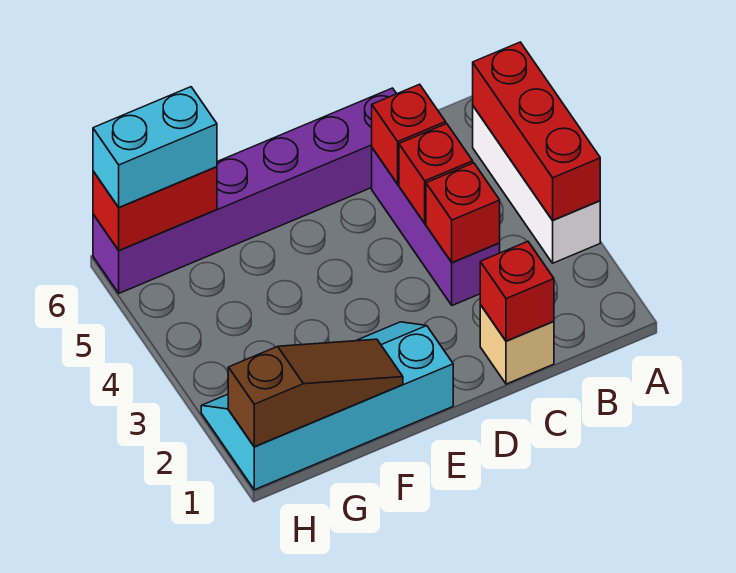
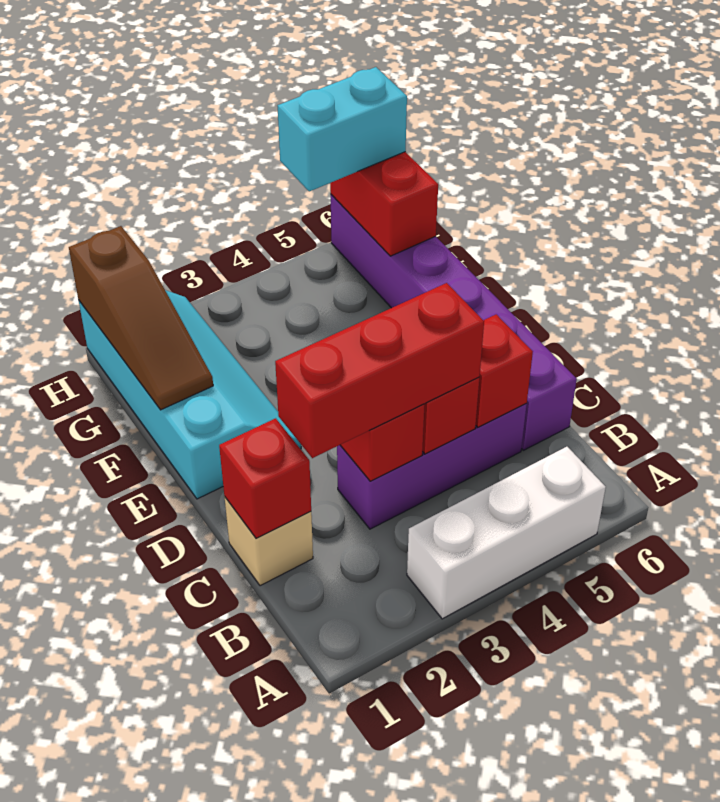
red 1x3 brick [473,42,600,220] -> red 1x3 brick moved to [275,283,484,458]
cyan 1x2 brick [93,87,217,208] -> cyan 1x2 brick turned to [278,67,407,191]

